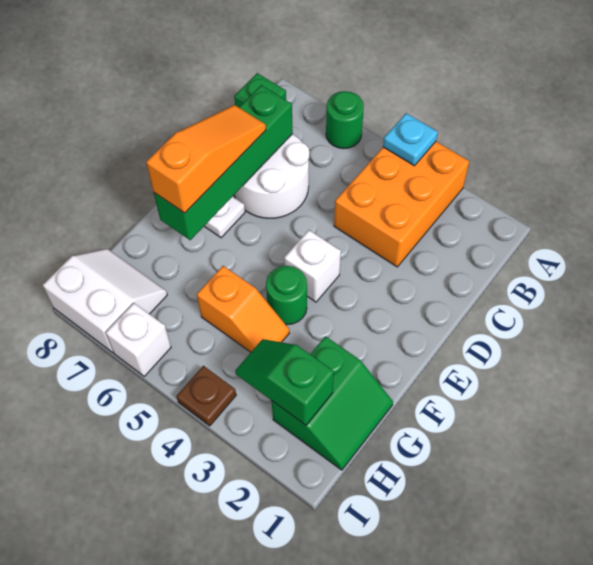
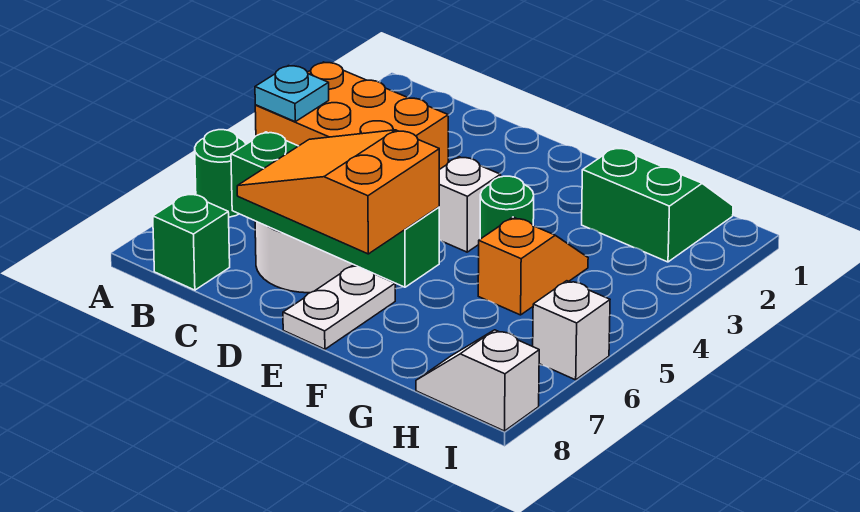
orange 1x3 slope [146,105,266,213] -> orange 2x3 slope [237,130,439,254]
green 1x2 slope [235,339,334,425] -> none
white 2x2 slope [43,249,167,353] -> white 1x2 slope [416,330,539,431]
brown 1x1 plate [176,366,236,426] -> none

